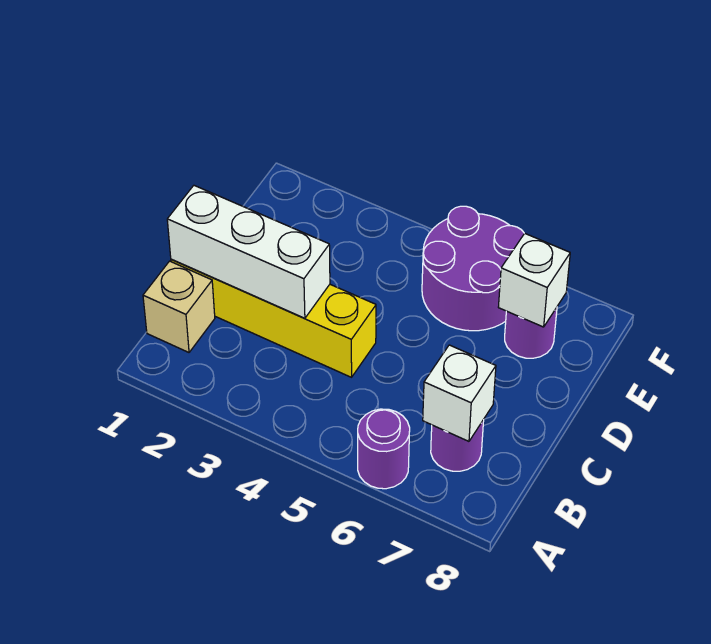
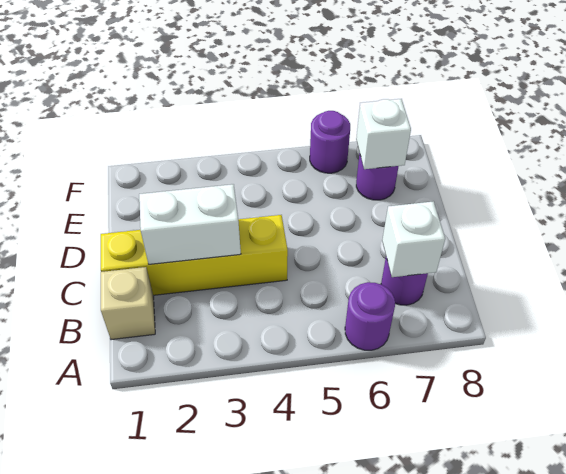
white 1x3 brick [167,186,330,318] -> white 1x2 brick [139,184,241,264]
purple 2x2 round brick [422,206,524,331] -> purple 1x1 round brick [310,111,350,173]

